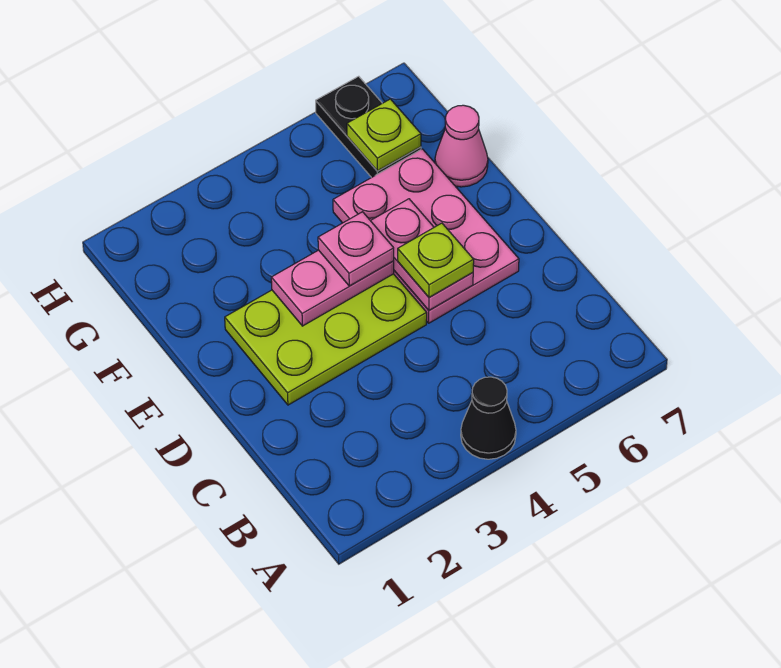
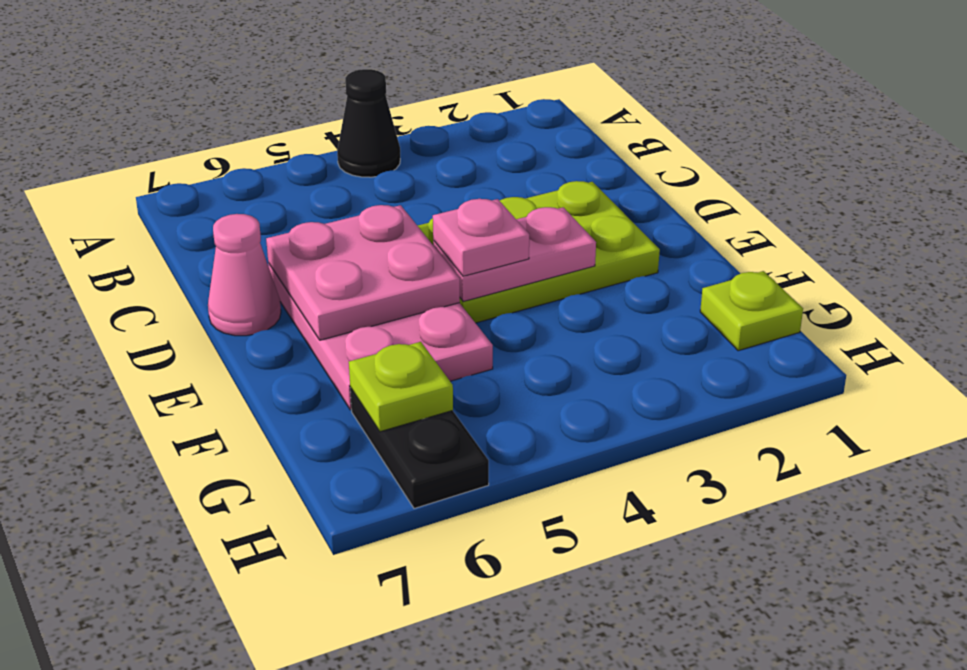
pink 1x2 plate [371,199,473,310] -> pink 2x2 plate [266,205,460,340]
lime 1x1 plate [398,223,474,297] -> lime 1x1 plate moved to [700,271,803,351]
pink 1x1 cone [435,105,488,187] -> pink 1x1 cone moved to [208,214,281,336]

